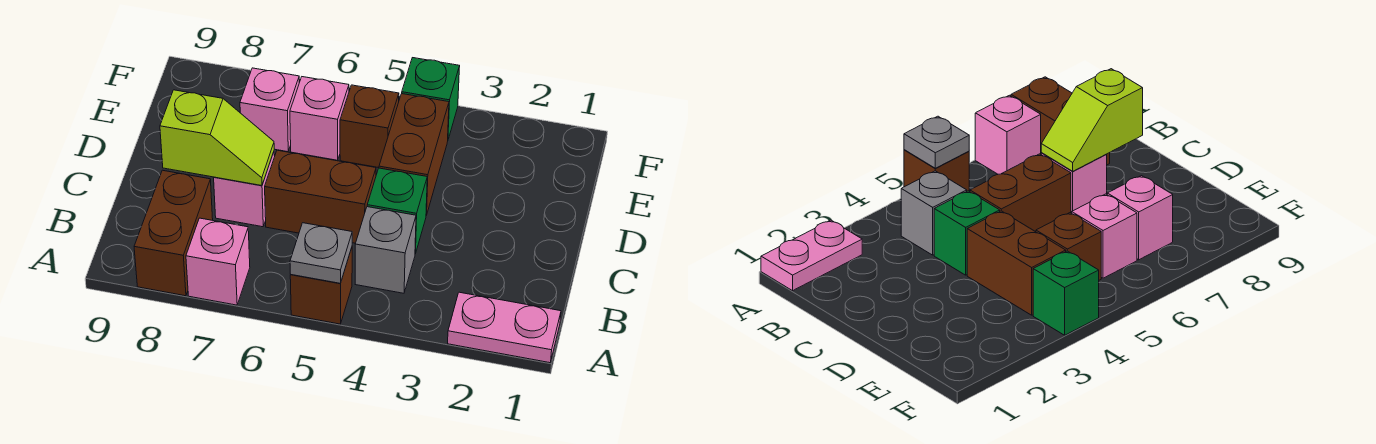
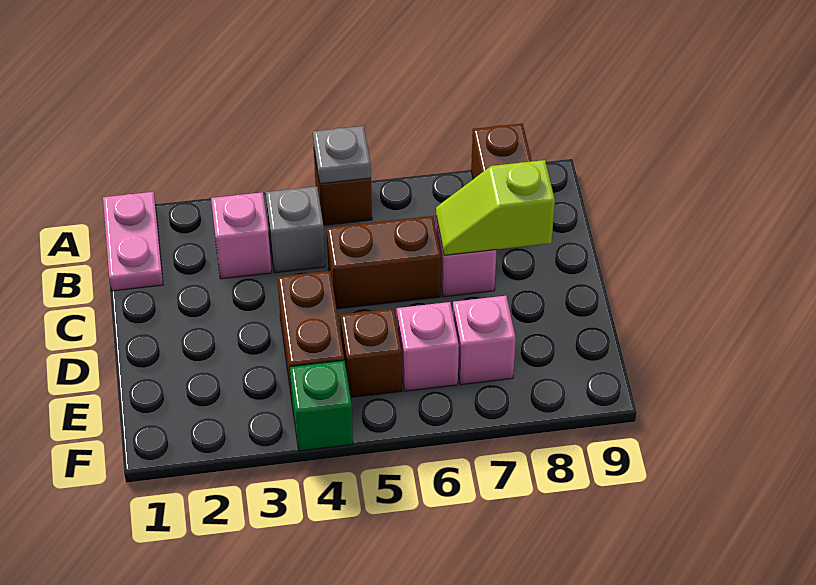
pink 1x2 plate [448,292,561,363] -> pink 1x2 plate turned to [103,192,163,291]
pink 1x1 brick [186,218,250,305] -> pink 1x1 brick moved to [211,192,272,279]
green 1x1 brick [367,168,427,254] -> none

